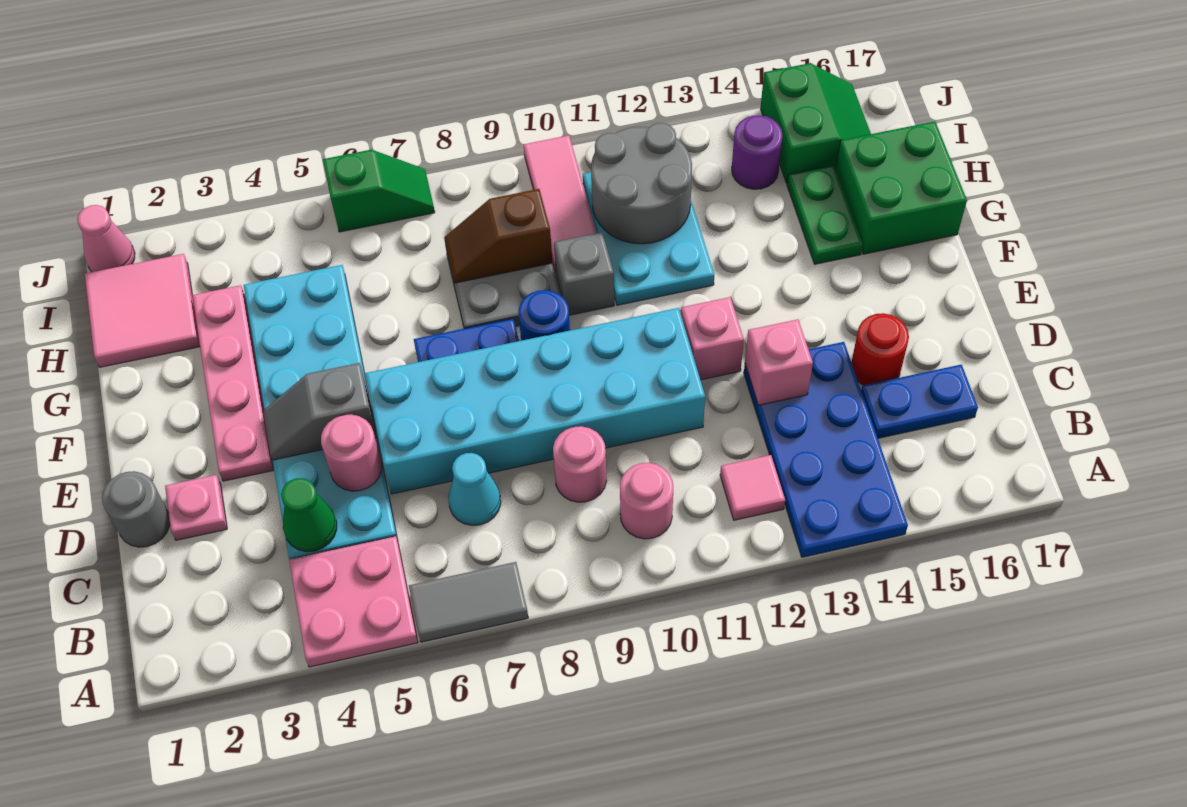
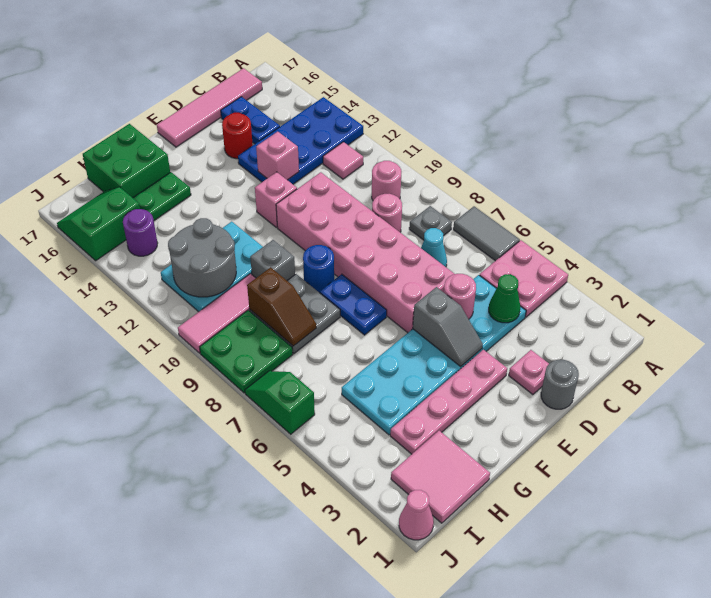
none -> grey 1x1 plate [409,206,452,240]
none -> pink 1x4 tile [157,68,262,147]
cyan 2x6 brick [365,308,705,494] -> pink 2x6 brick [276,172,454,333]
none -> green 2x2 plate [200,310,293,393]

